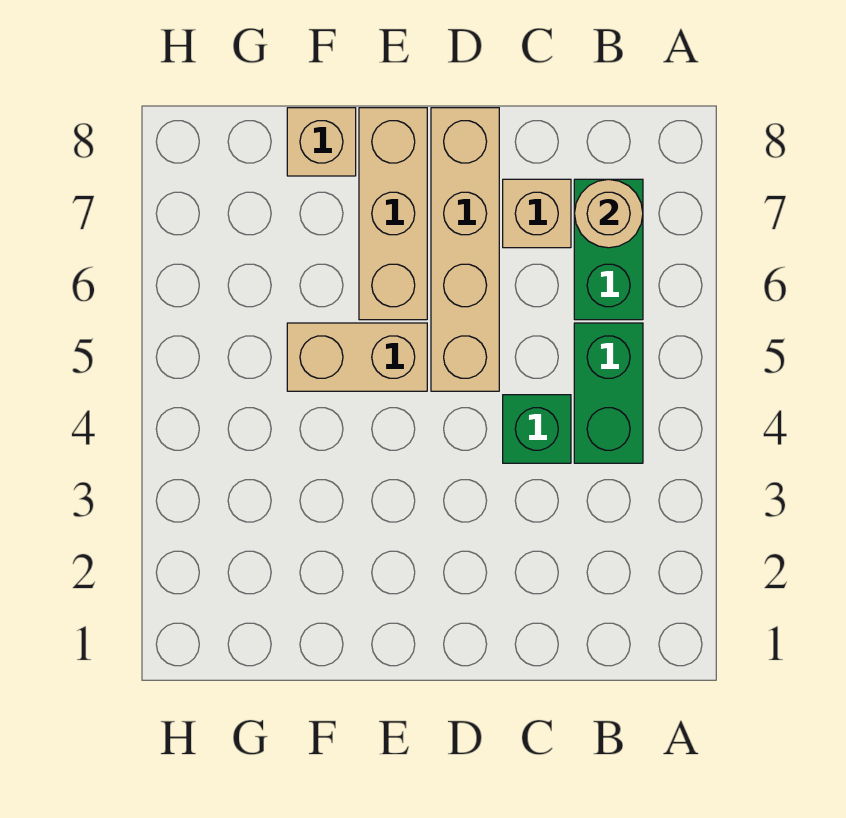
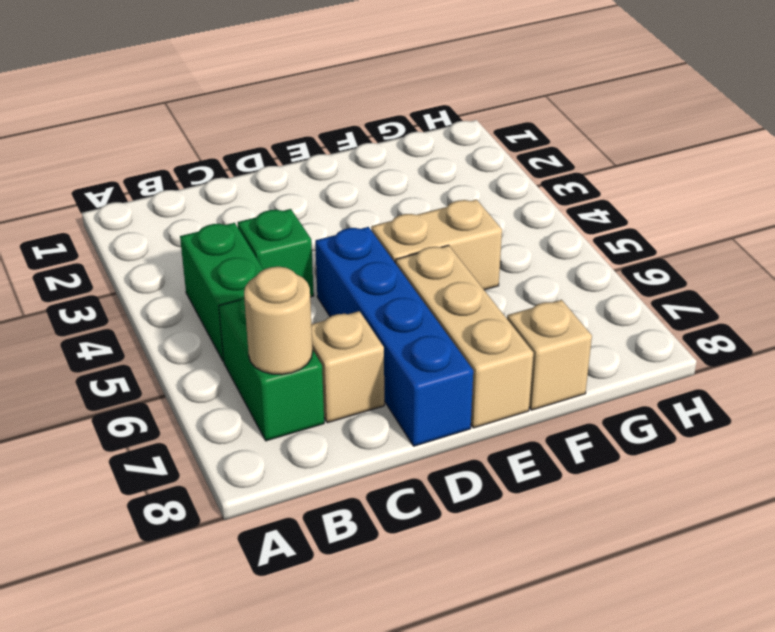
tan 1x4 brick [431,108,499,391] -> blue 1x4 brick [315,227,473,446]

